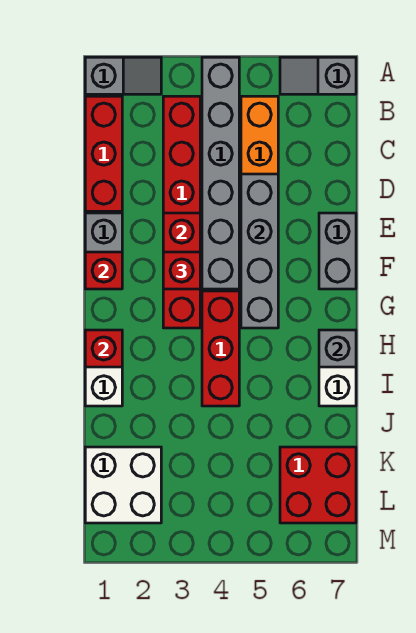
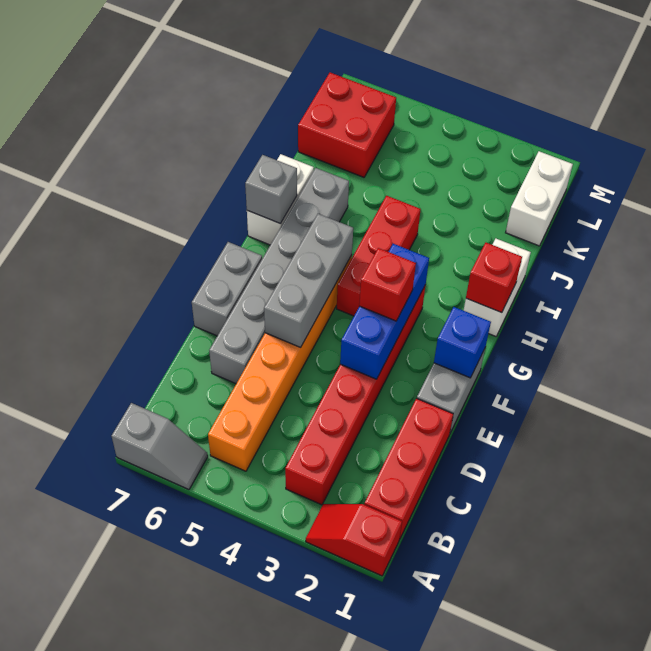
grey 1x2 slope [85,57,161,94] -> red 1x2 slope [306,504,402,576]
grey 1x6 brick [202,57,239,289] -> grey 1x6 brick moved to [209,168,349,384]
grey 1x4 brick [241,174,278,328] -> grey 1x3 brick [264,214,353,347]
red 1x3 brick [163,213,200,328] -> blue 1x3 brick [340,244,429,379]
red 1x1 brick [85,252,122,289] -> blue 1x1 brick [434,307,491,378]
white 2x2 brick [85,447,161,523] -> white 1x2 brick [506,151,573,246]

